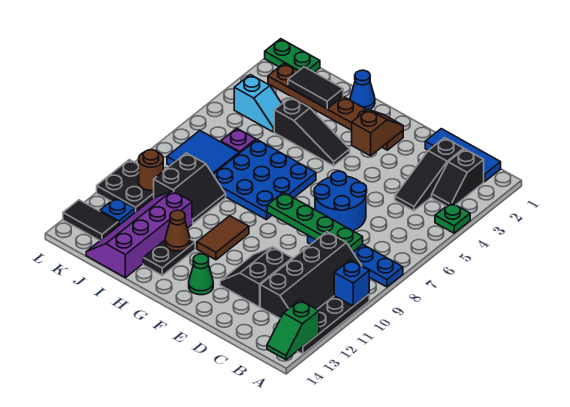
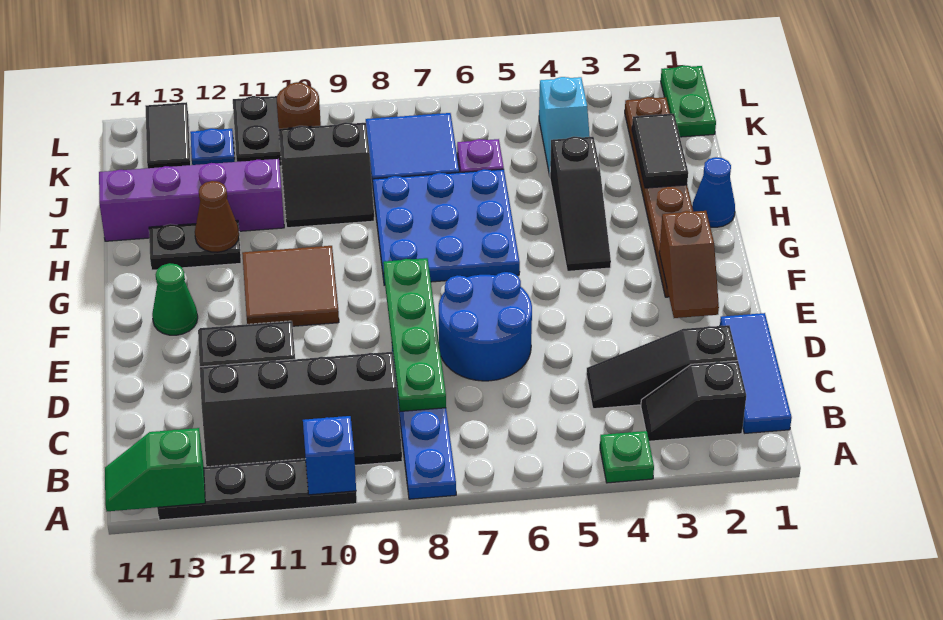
brown 1x2 slope [352,109,403,156] -> brown 1x2 slope turned to [659,211,719,318]
brown 1x2 tile [197,216,249,260] -> brown 2x2 tile [242,246,339,326]

